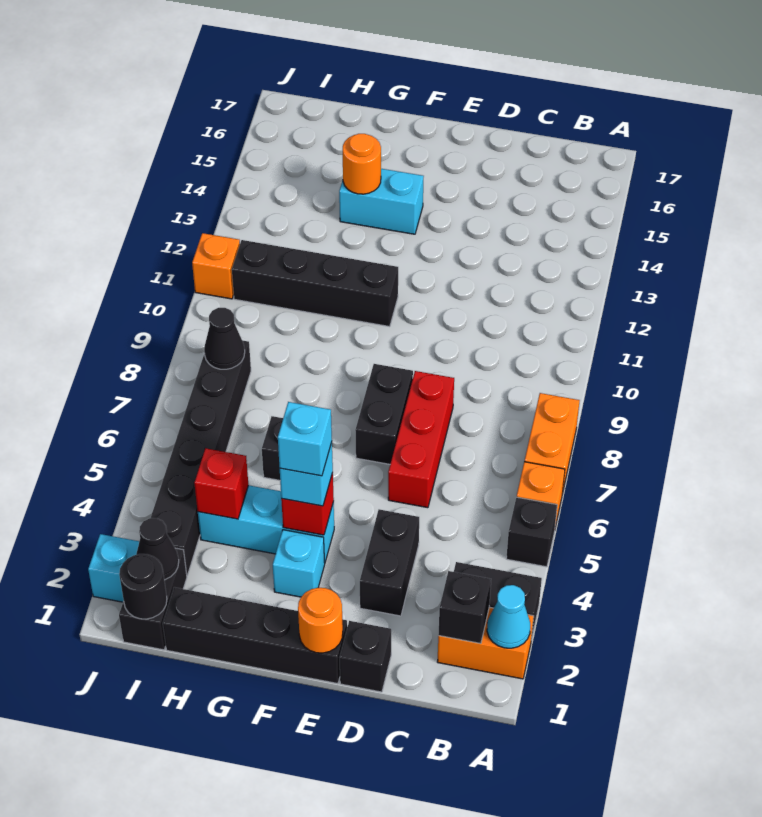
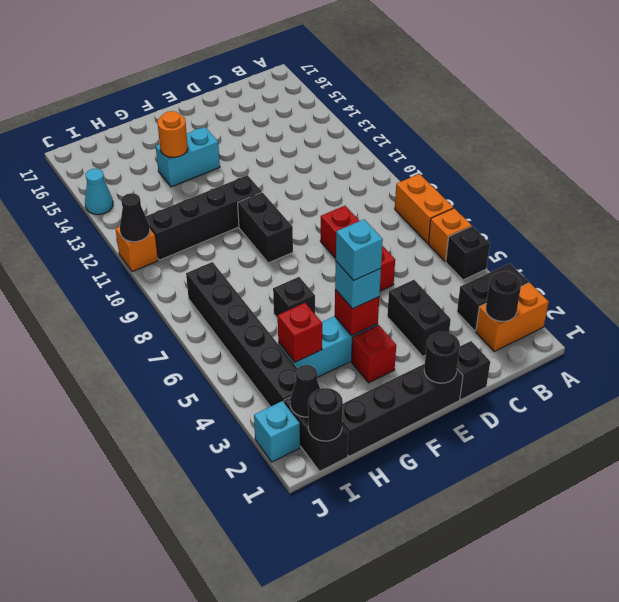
cyan 1x1 cone [487,585,530,648] -> cyan 1x1 cone moved to [85,169,113,214]
black 1x1 brick [438,571,491,644] -> black 1x1 round brick [486,271,521,321]
orange 1x1 round brick [298,588,343,653] -> black 1x1 round brick [424,332,460,383]
black 1x2 brick [355,364,413,464] -> black 1x2 brick moved to [238,192,293,263]
cyan 1x1 brick [273,530,325,597] -> red 1x1 brick [352,325,396,383]
black 1x1 cone [204,308,245,369] -> black 1x1 cone moved to [120,193,150,242]

